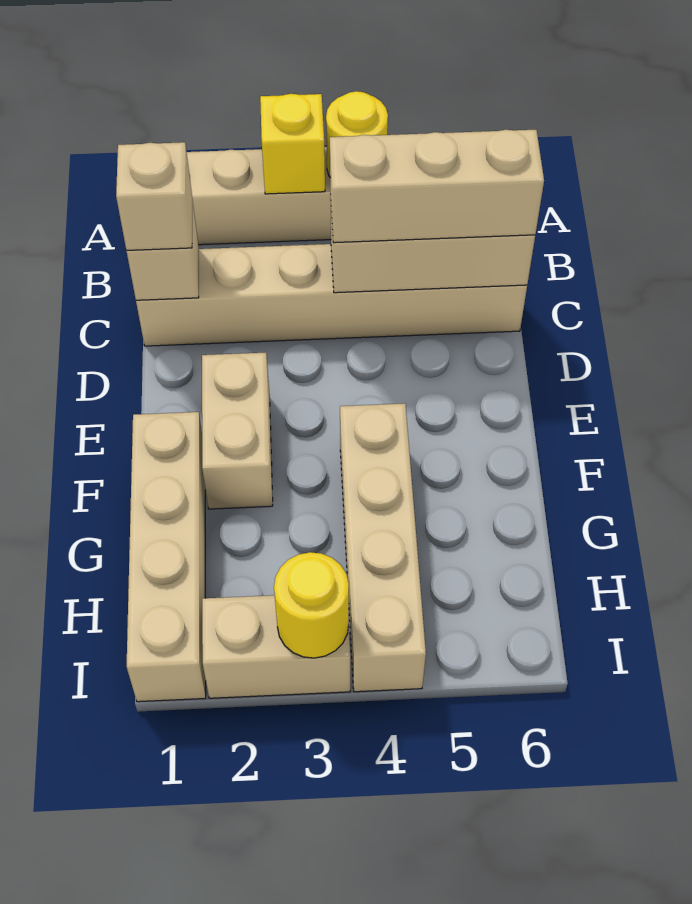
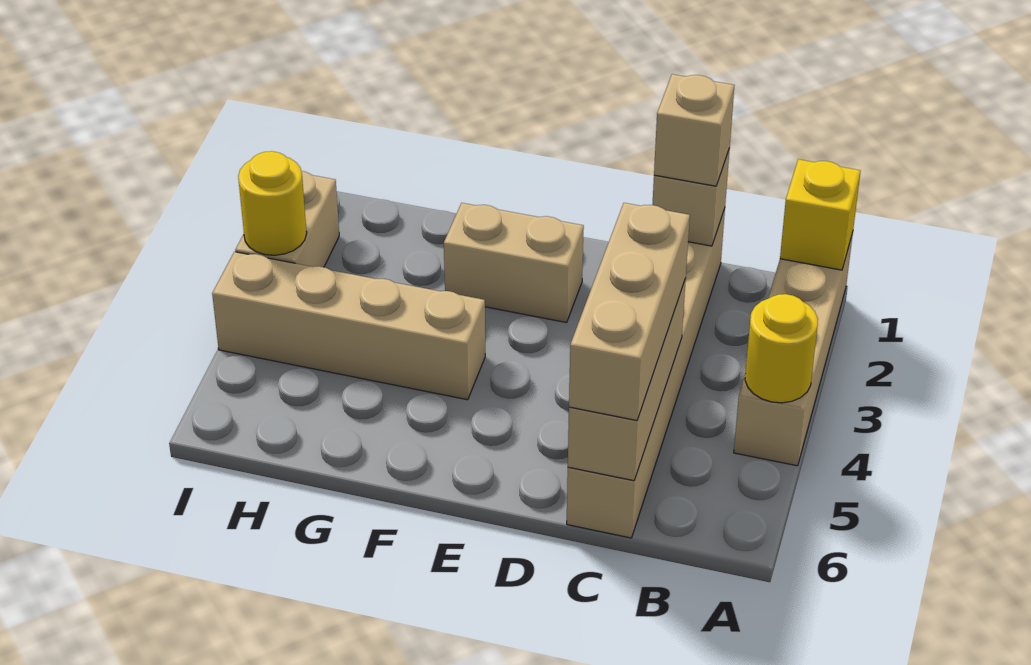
yellow 1x1 brick [260,94,325,194] -> yellow 1x1 brick moved to [780,159,861,270]
tan 1x4 brick [127,412,206,702] -> none

